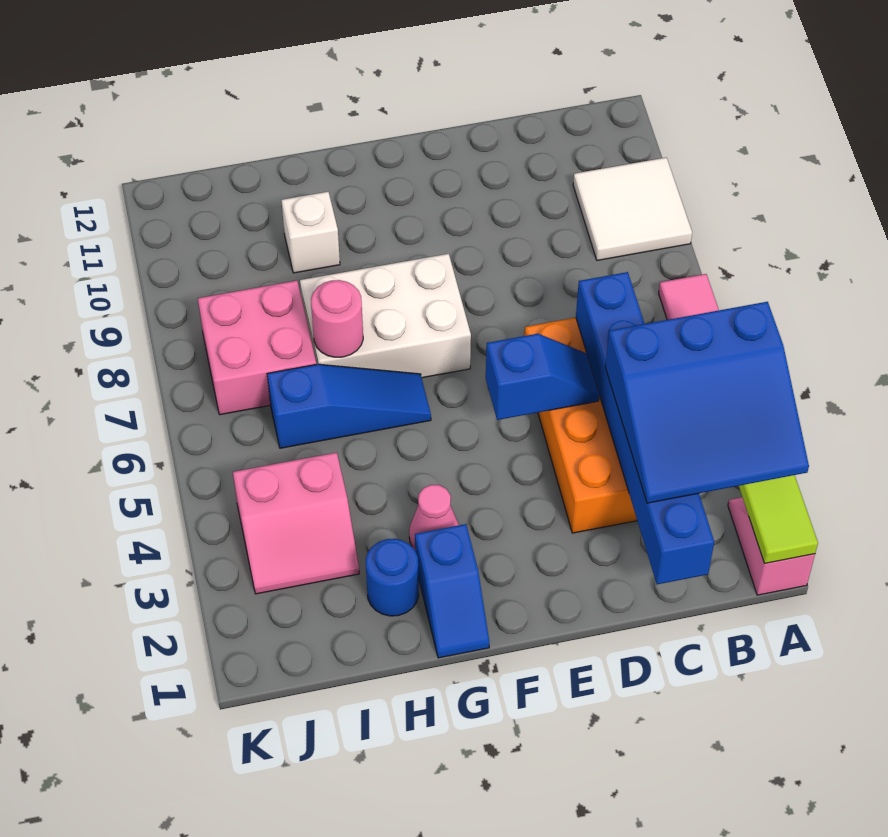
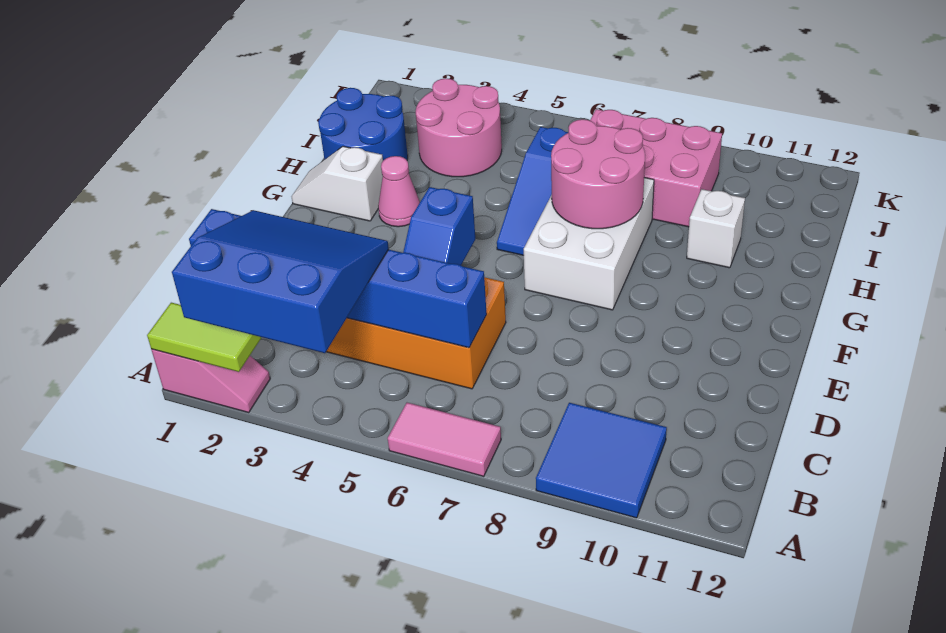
blue 3x3 slope [605,302,809,503] -> blue 3x3 slope turned to [172,210,389,353]
white 2x2 tile [573,157,692,260] -> blue 2x2 tile [536,403,667,518]
blue 1x2 slope [415,524,489,658] -> white 1x2 slope [291,146,383,221]
blue 1x1 round brick [366,539,419,616] -> blue 2x2 round brick [318,88,408,160]
pink 1x1 round brick [311,280,363,357] -> pink 2x2 round brick [551,119,645,229]
pink 2x2 slope [233,452,359,594] -> pink 2x2 round brick [416,78,502,177]
pink 2x2 brick [198,281,316,415] -> pink 2x3 brick [590,109,722,227]

